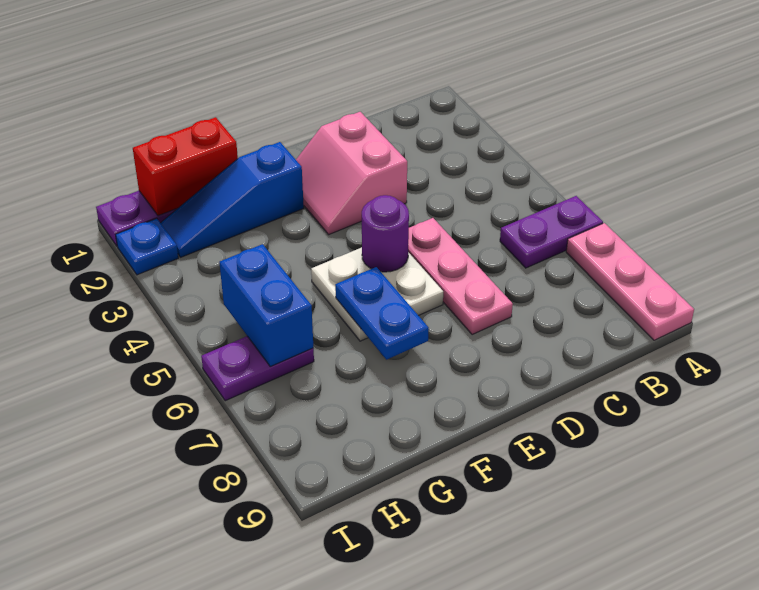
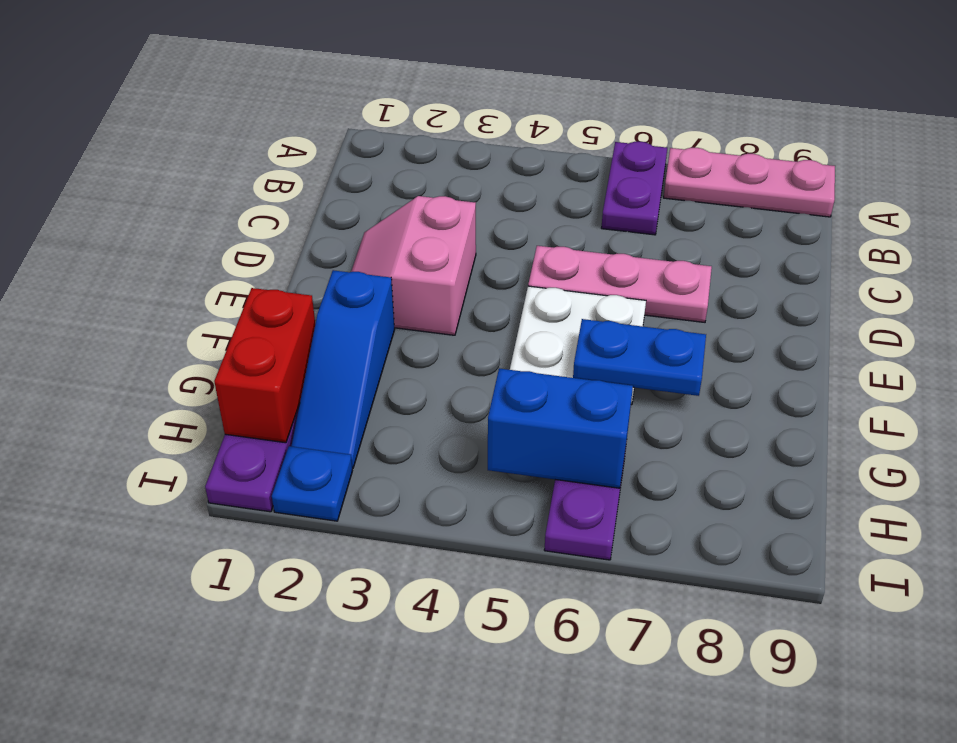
pink 2x2 slope [296,112,407,234] -> pink 2x2 slope turned to [351,196,476,335]
purple 1x1 round brick [362,195,409,272] -> none

